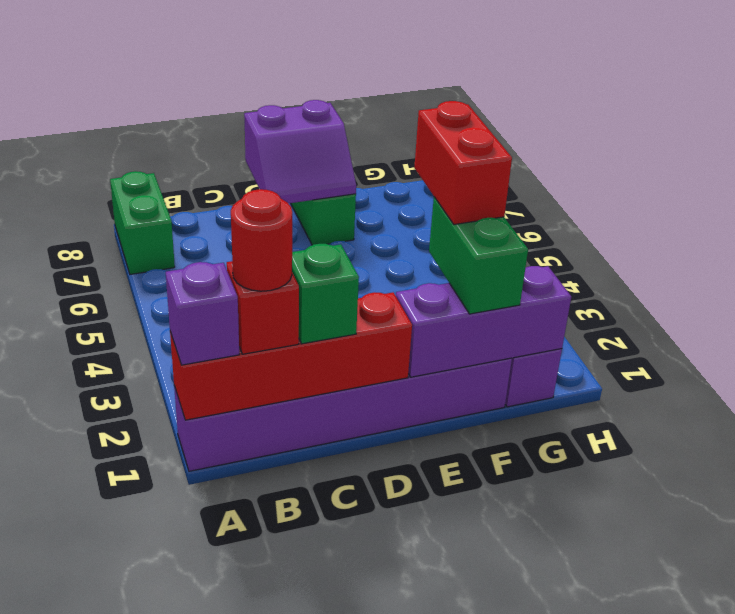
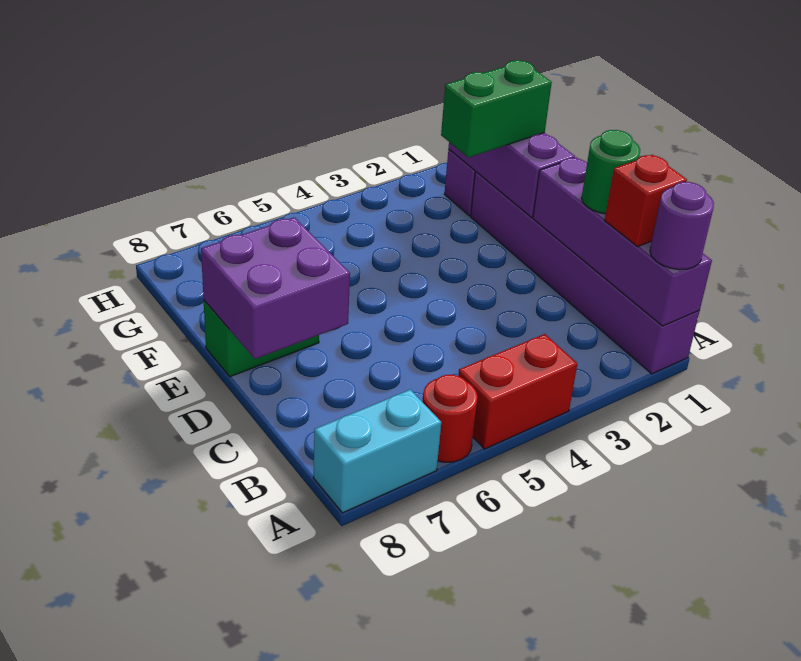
red 1x4 brick [170,292,412,420] -> purple 1x4 brick [533,157,712,326]
purple 1x1 brick [166,262,239,365] -> purple 1x1 round brick [650,182,714,270]
green 1x2 brick [110,171,175,274] -> cyan 1x2 brick [313,390,441,513]
red 1x1 round brick [231,189,292,291] -> red 1x1 round brick moved to [422,375,478,462]
green 1x1 brick [292,244,359,344] -> green 1x1 round brick [581,130,640,214]
purple 2x2 slope [244,100,356,203] -> purple 2x2 brick [201,217,350,359]
red 1x2 brick [414,101,512,225] -> red 1x2 brick moved to [458,334,577,449]

